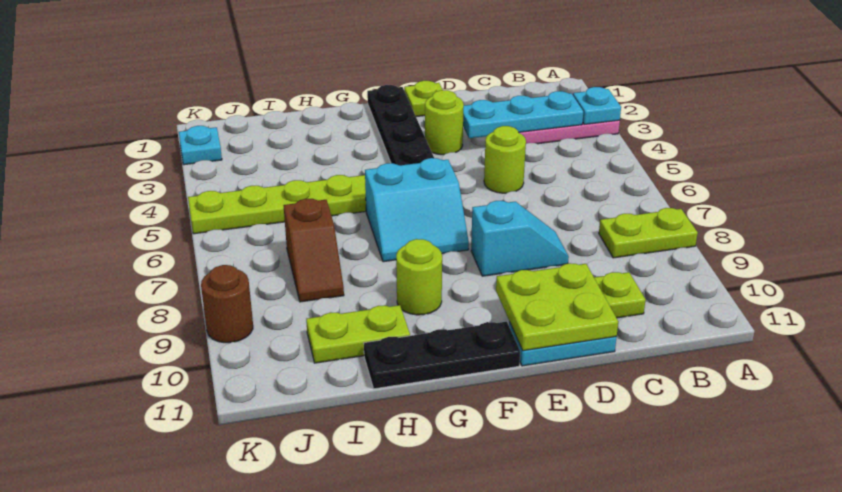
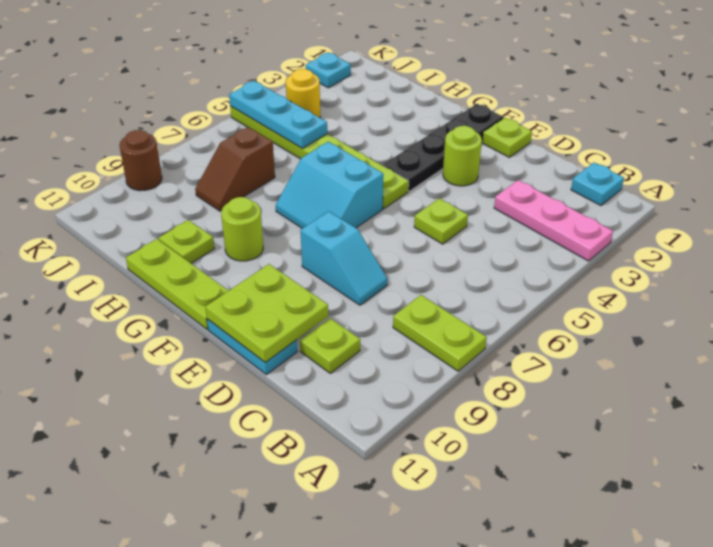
cyan 1x1 plate [573,87,621,125] -> cyan 1x1 plate moved to [571,163,624,205]
cyan 1x3 plate [463,91,583,138] -> cyan 1x3 plate moved to [229,81,327,148]
lime 1x1 round brick [484,126,526,193] -> lime 1x1 plate [414,198,468,244]
black 1x3 plate [364,322,520,389] -> lime 1x3 plate [126,239,228,329]
lime 1x2 plate [306,305,410,363] -> lime 1x1 plate [158,220,214,263]
none -> yellow 1x1 round brick [286,69,320,118]

